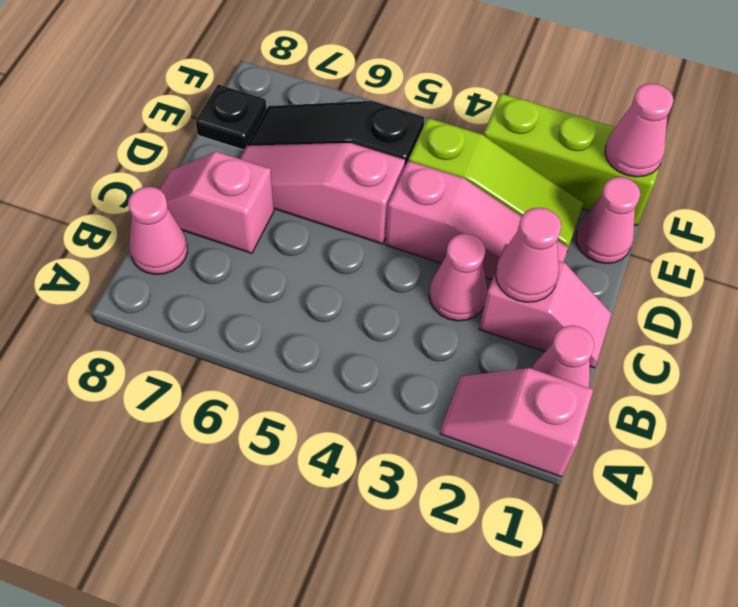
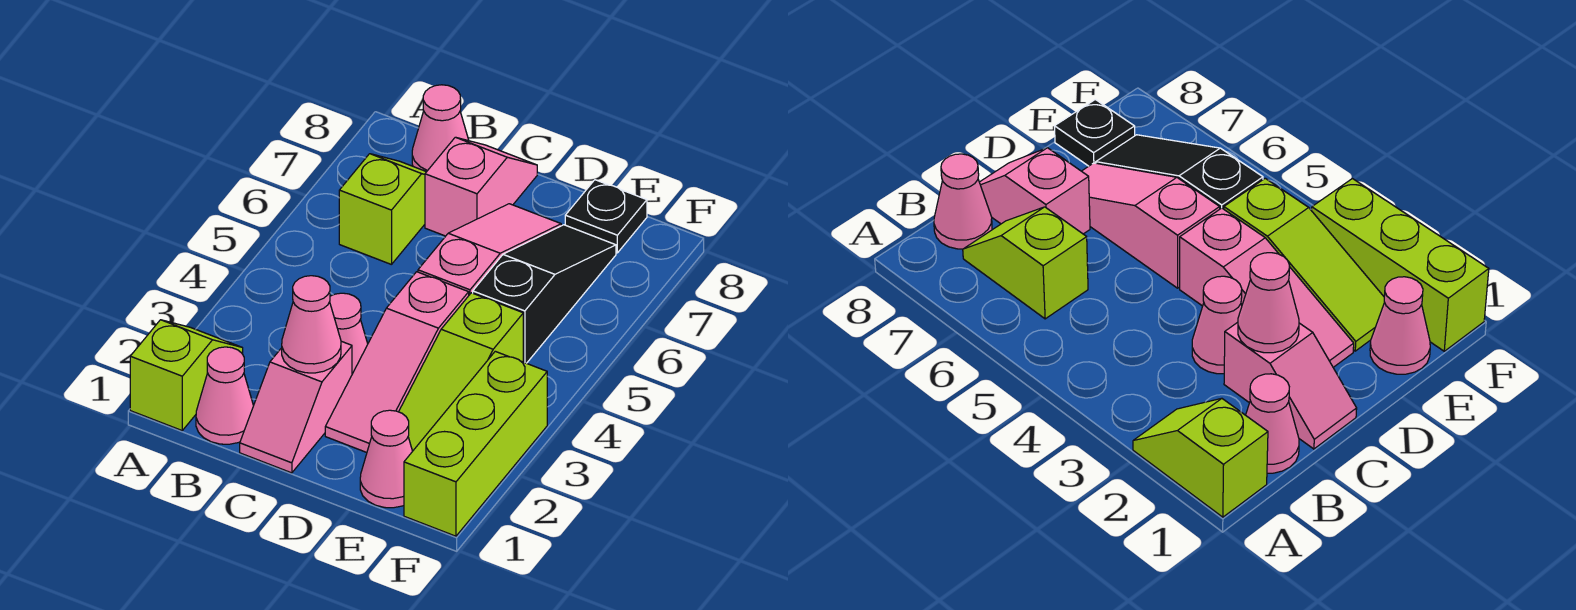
pink 1x2 slope [440,368,593,477] -> lime 1x2 slope [130,320,243,430]
none -> lime 1x2 slope [339,154,426,265]
pink 1x1 cone [605,83,674,177] -> none

